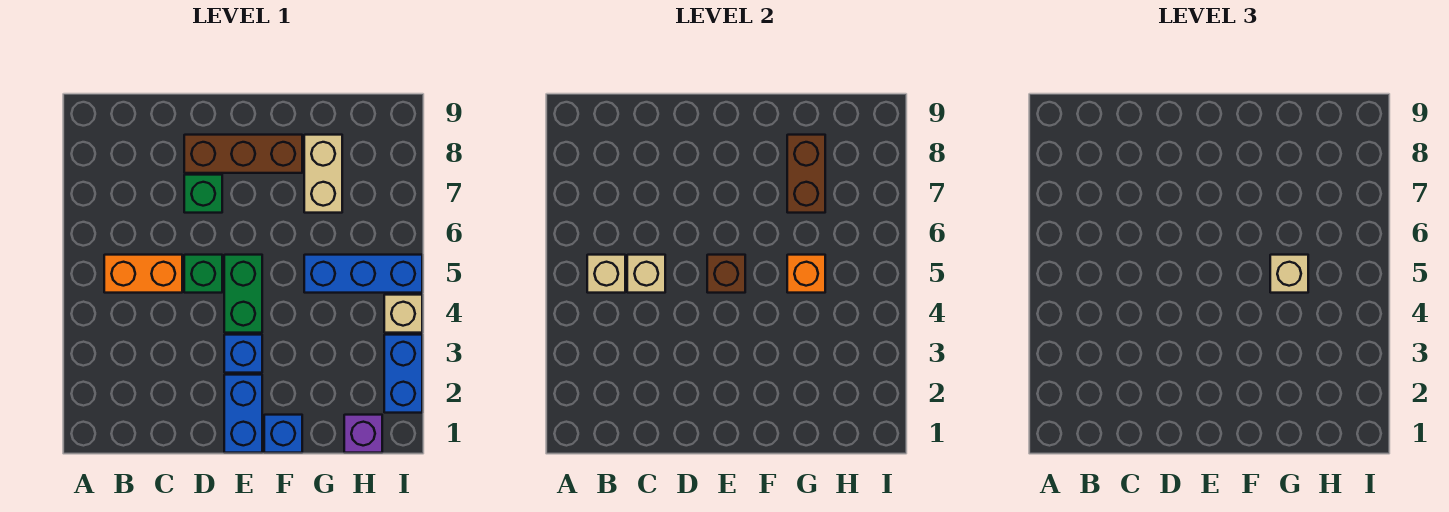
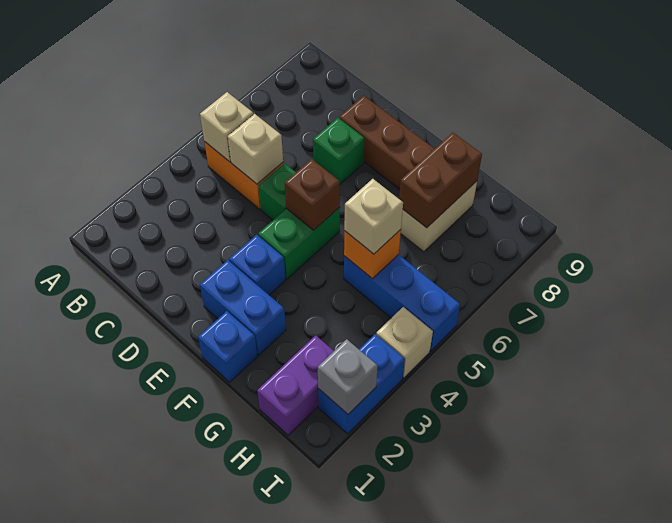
blue 1x2 brick [224,375,262,453] -> blue 1x2 brick turned to [200,260,286,355]
purple 1x1 brick [344,415,382,453] -> purple 1x2 brick [257,335,334,435]
none -> grey 1x1 brick [318,339,378,414]

